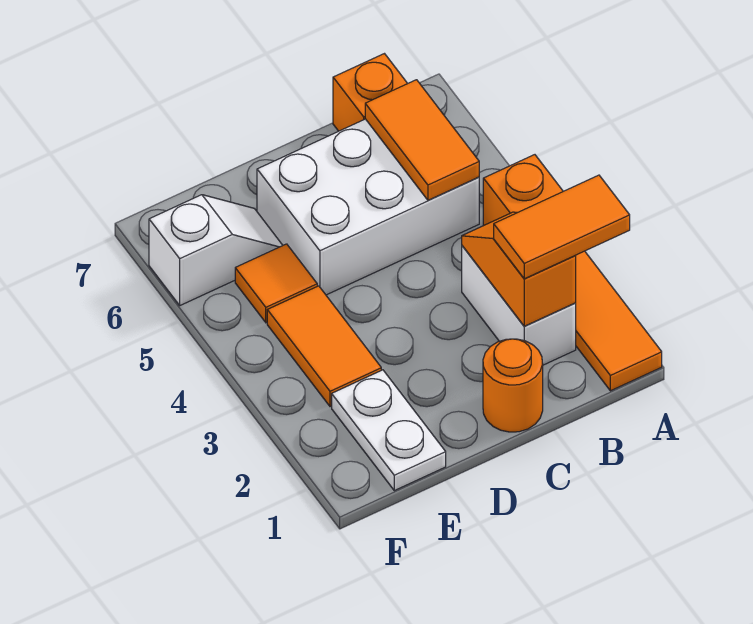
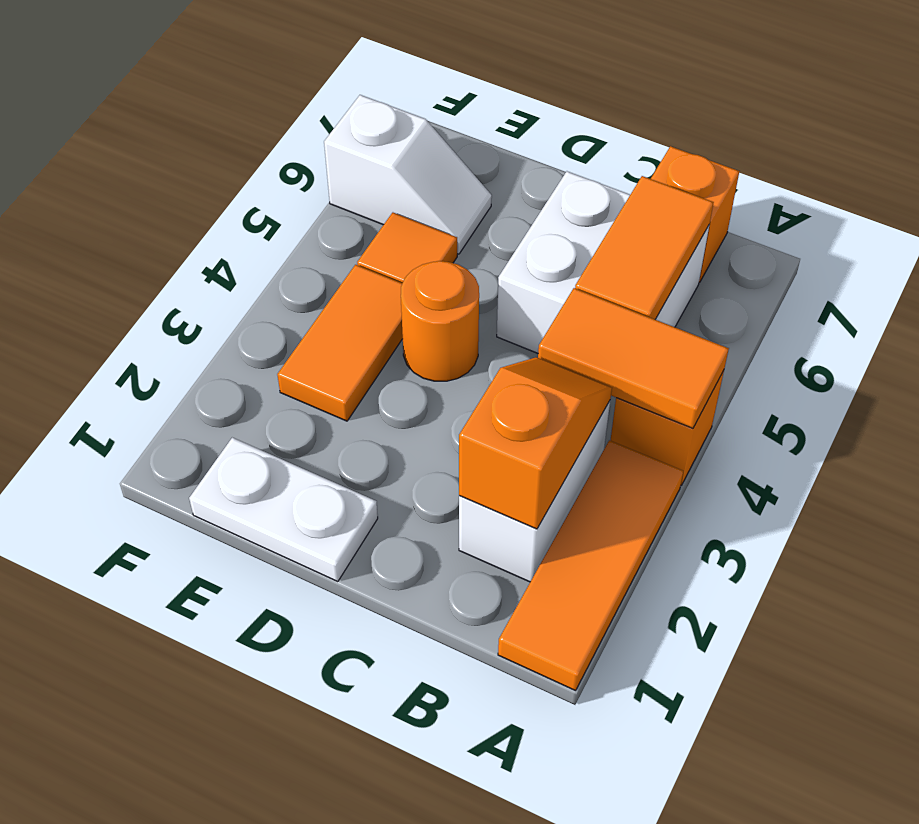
orange 1x2 tile [494,175,630,279] -> orange 1x2 tile moved to [538,288,729,429]
white 2x3 brick [257,119,479,295] -> white 2x2 brick [497,171,709,353]
orange 1x1 round brick [483,339,543,432] -> orange 1x1 round brick moved to [401,261,479,381]
white 1x2 plate [332,370,446,491] -> white 1x2 plate turned to [189,438,378,582]

